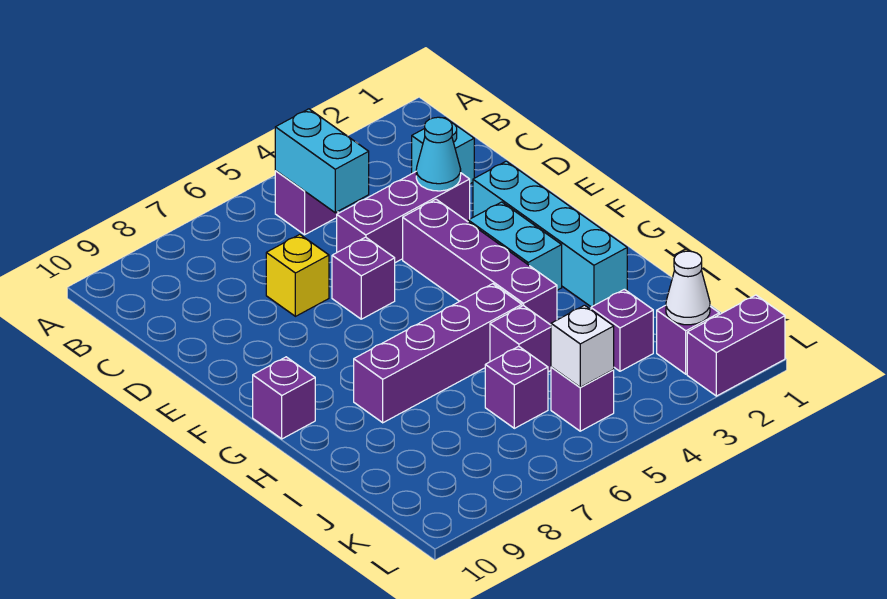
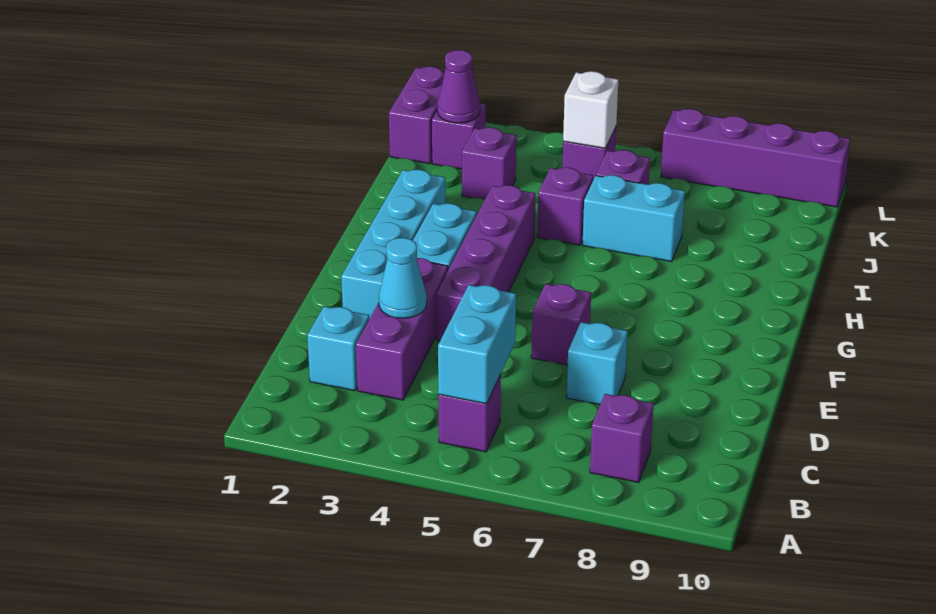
purple 1x3 brick [337,172,470,263] -> purple 1x3 brick turned to [356,258,448,400]
yellow 1x1 brick [266,234,329,316] -> cyan 1x1 brick [567,322,628,405]
purple 1x1 brick [253,357,315,439] -> purple 1x1 brick moved to [590,394,654,483]
purple 1x4 brick [354,284,522,423] -> purple 1x4 brick moved to [661,109,850,207]
none -> cyan 1x2 brick [583,175,685,262]
white 1x1 cone [666,251,710,325] -> purple 1x1 cone [437,50,480,123]
purple 1x2 brick [687,295,785,396] -> purple 1x2 brick turned to [389,66,445,164]

